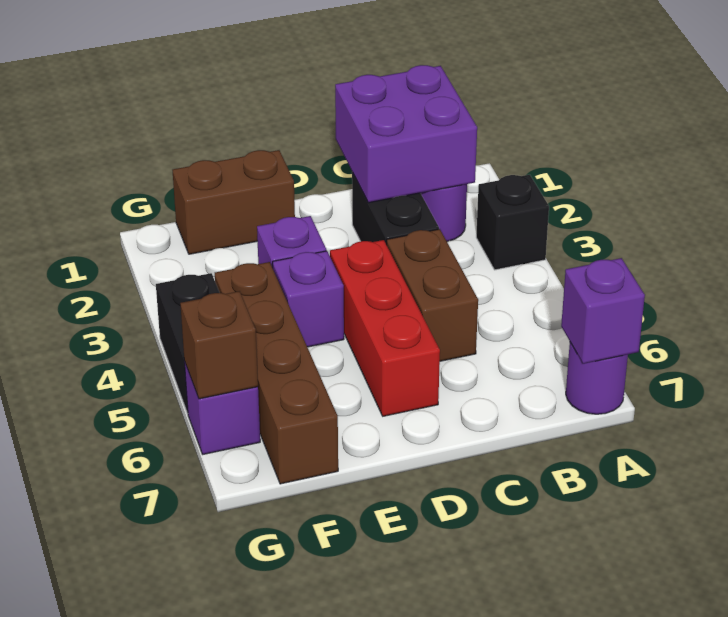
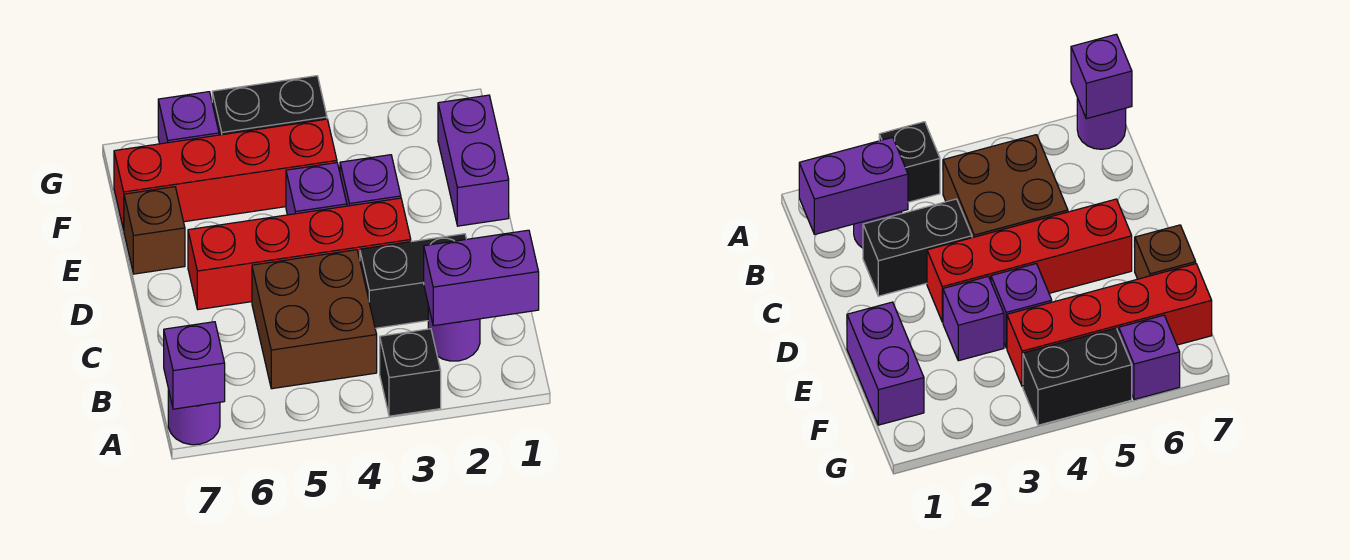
purple 2x2 brick [335,65,477,203] -> purple 1x2 brick [424,230,539,326]
brown 1x2 brick [387,229,478,361] -> brown 2x2 brick [252,250,377,389]
red 1x3 brick [330,240,440,416] -> red 1x4 brick [188,198,411,310]
brown 1x2 brick [172,150,295,254] -> purple 1x2 brick [438,95,509,226]
brown 1x4 brick [215,262,338,484] -> red 1x4 brick [114,119,337,230]
brown 1x1 brick [180,291,258,399] -> brown 1x1 brick moved to [124,187,185,274]

